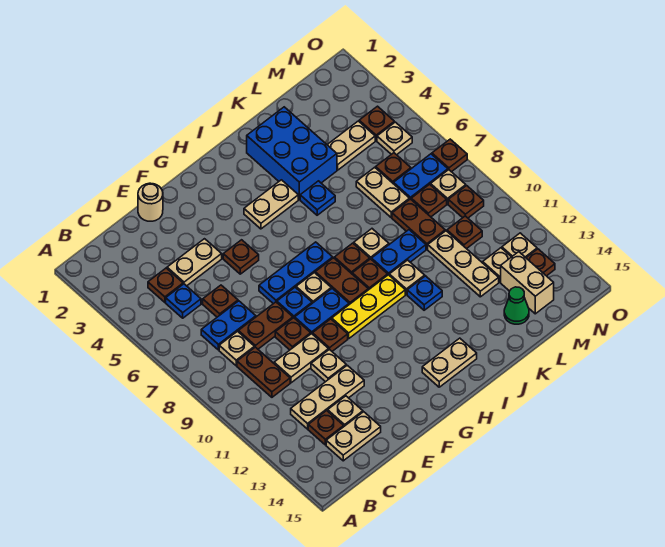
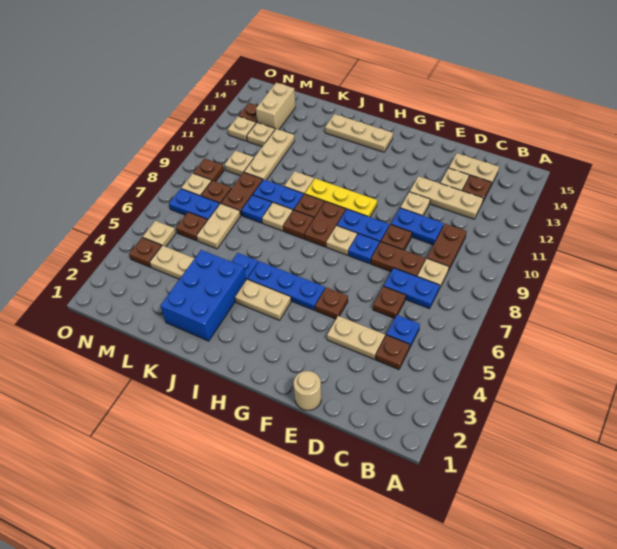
tan 1x2 plate [274,334,329,383] -> blue 1x2 plate [391,208,444,245]
blue 1x3 plate [259,242,333,304] -> blue 1x3 plate moved to [248,261,325,310]
brown 1x1 plate [313,319,348,351] -> none
tan 1x2 plate [422,338,477,387] -> tan 1x3 plate [325,114,393,152]
blue 1x1 plate [407,276,442,310] -> blue 1x1 plate moved to [241,195,272,223]
green 1x1 cone [504,287,529,324] -> none
brown 1x1 plate [447,216,482,249] -> tan 1x1 plate [225,151,254,176]
brown 1x1 plate [432,139,467,172] -> none

